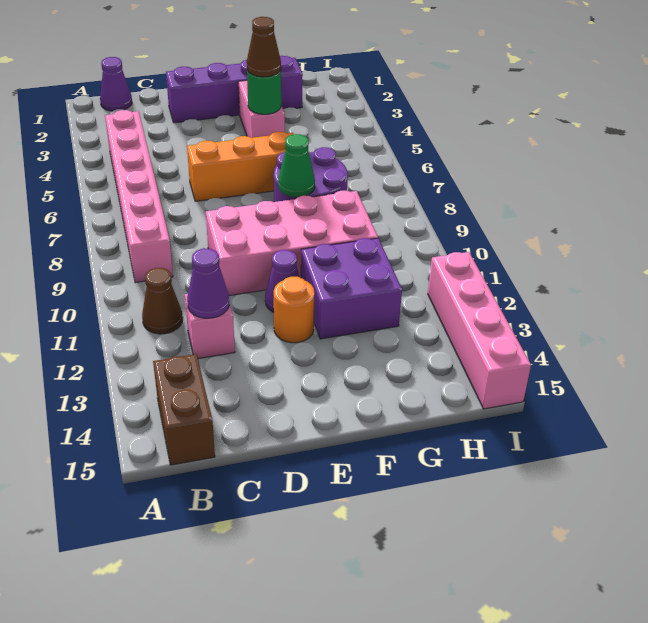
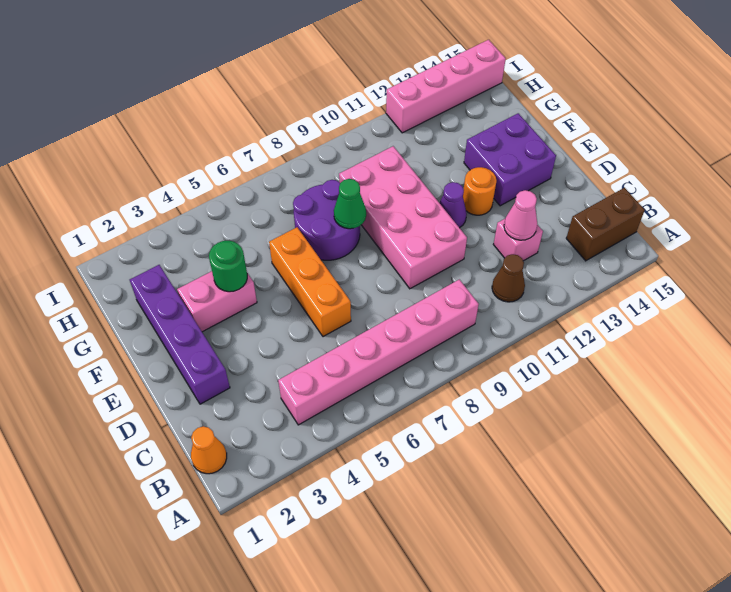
purple 1x1 cone [100,57,132,111] -> orange 1x1 cone [191,426,227,474]
purple 1x1 cone [187,248,229,318] -> pink 1x1 cone [504,190,537,240]
brown 1x1 cone [247,17,281,77] -> none
purple 2x2 brick [301,238,402,339] -> purple 2x2 brick moved to [464,113,556,206]

